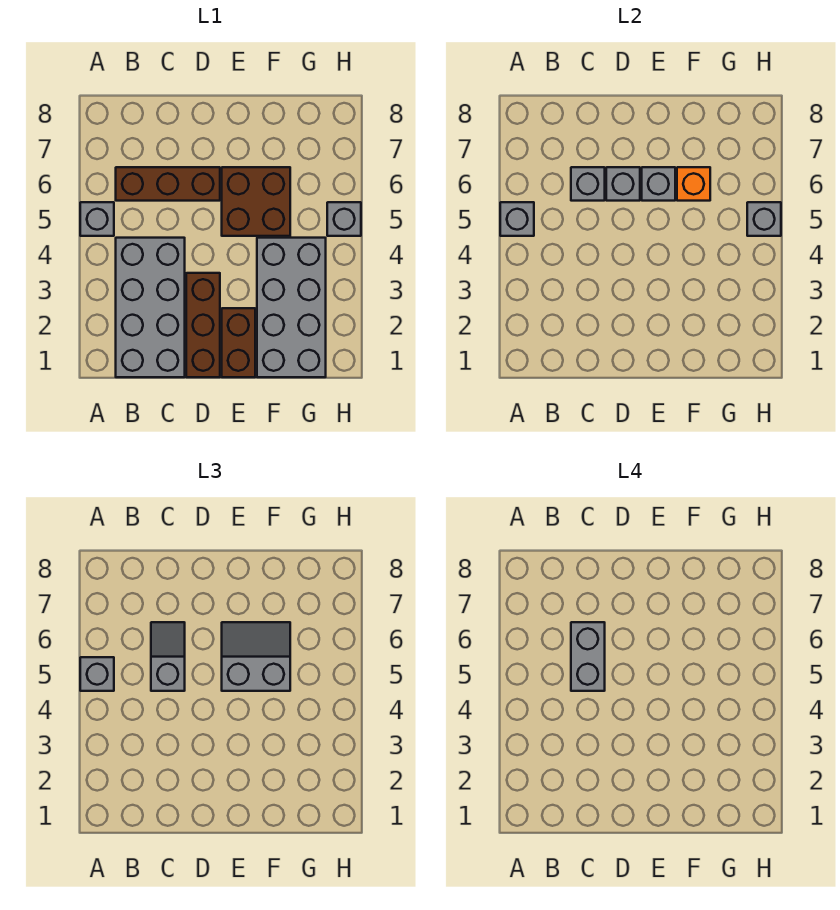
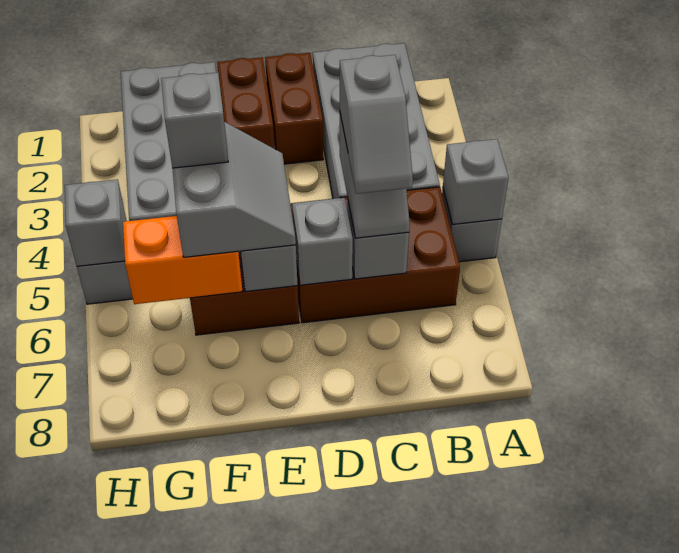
grey 1x1 brick [80,657,114,691] -> grey 1x1 brick moved to [161,73,228,168]
brown 1x3 brick [116,167,220,201] -> brown 2x3 brick [290,187,460,323]
grey 1x2 brick [571,622,605,691] -> grey 1x2 slope [340,55,413,194]
brown 1x3 brick [186,273,220,377] -> brown 1x2 brick [265,53,323,164]
grey 2x2 slope [222,622,290,691] -> grey 2x2 slope turned to [172,122,296,257]
orange 1x1 brick [677,167,710,201] -> orange 1x2 brick [123,216,243,304]

